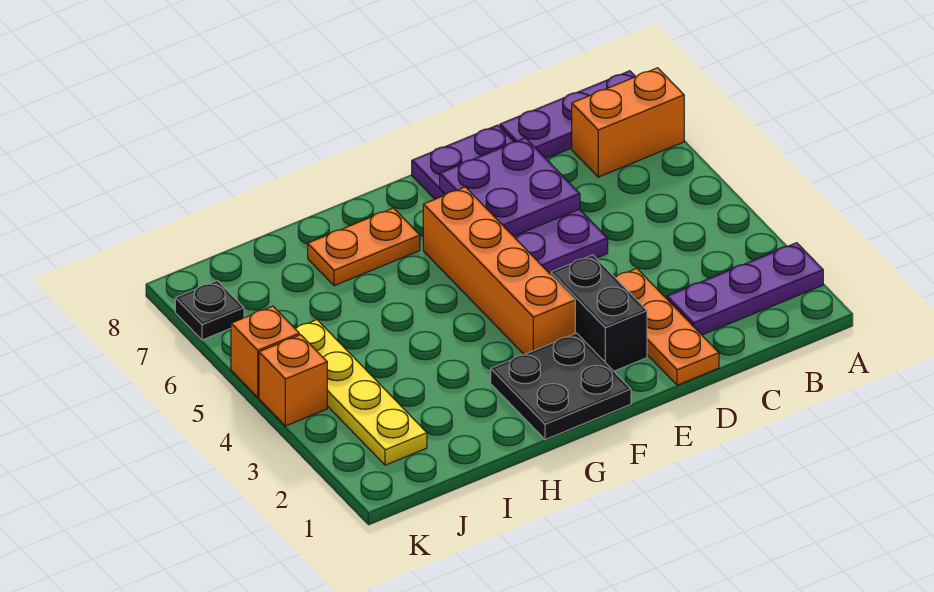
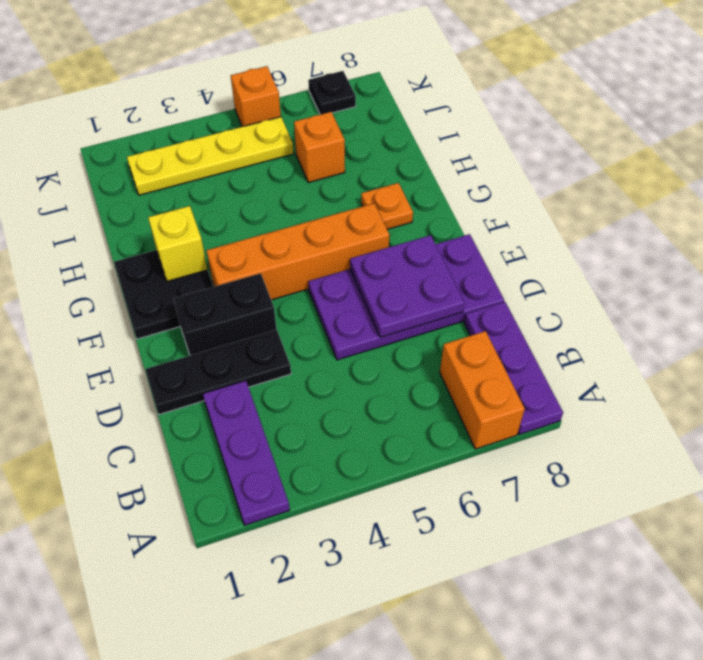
orange 1x3 plate [615,268,719,385] -> black 1x3 plate [145,330,291,414]
none -> yellow 1x1 brick [148,206,208,281]
orange 1x2 plate [308,208,420,286] -> orange 1x1 plate [361,183,413,229]
orange 1x1 brick [259,335,327,426] -> orange 1x1 brick moved to [294,112,345,183]

